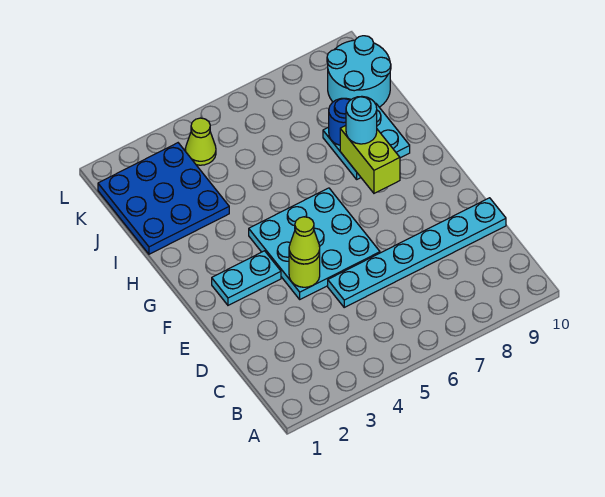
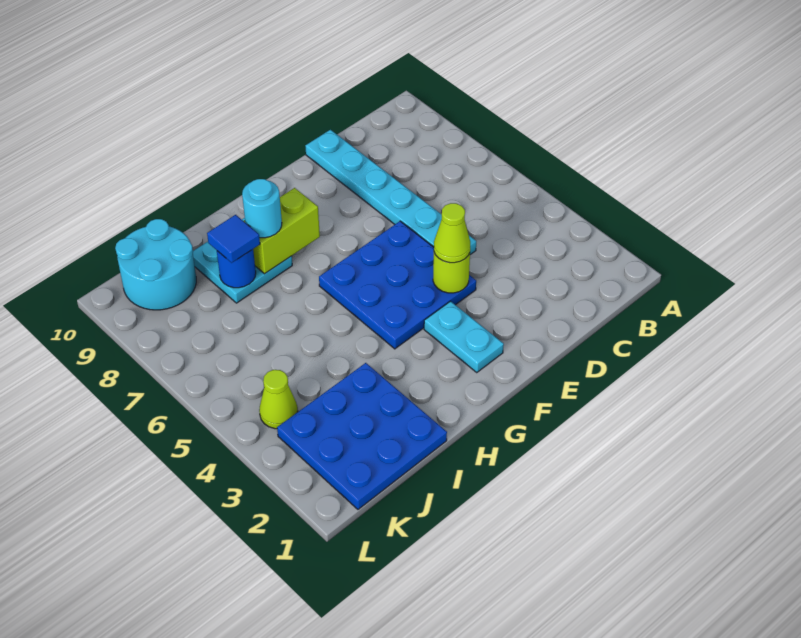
cyan 3x3 plate [249,188,380,299] -> blue 3x3 plate [319,221,476,349]
none -> blue 1x1 tile [207,215,260,263]

